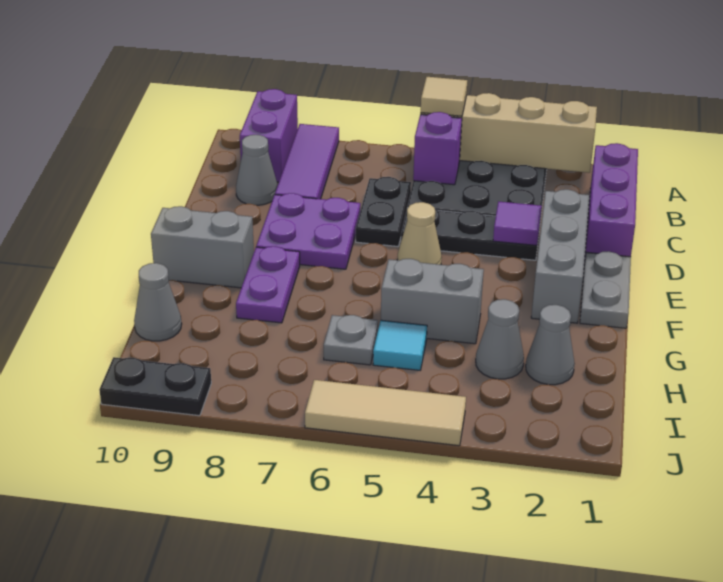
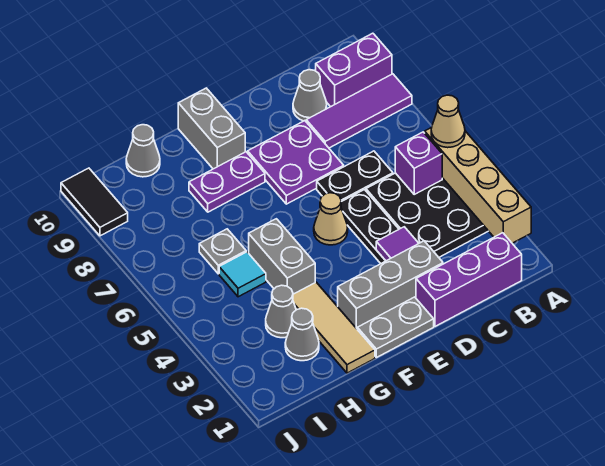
tan 1x1 tile [421,77,467,116] -> tan 1x1 cone [431,95,465,148]
tan 1x3 tile [305,380,466,446] -> tan 1x3 tile moved to [293,282,375,373]
black 1x2 plate [99,357,211,416] -> black 1x2 tile [61,168,128,236]

